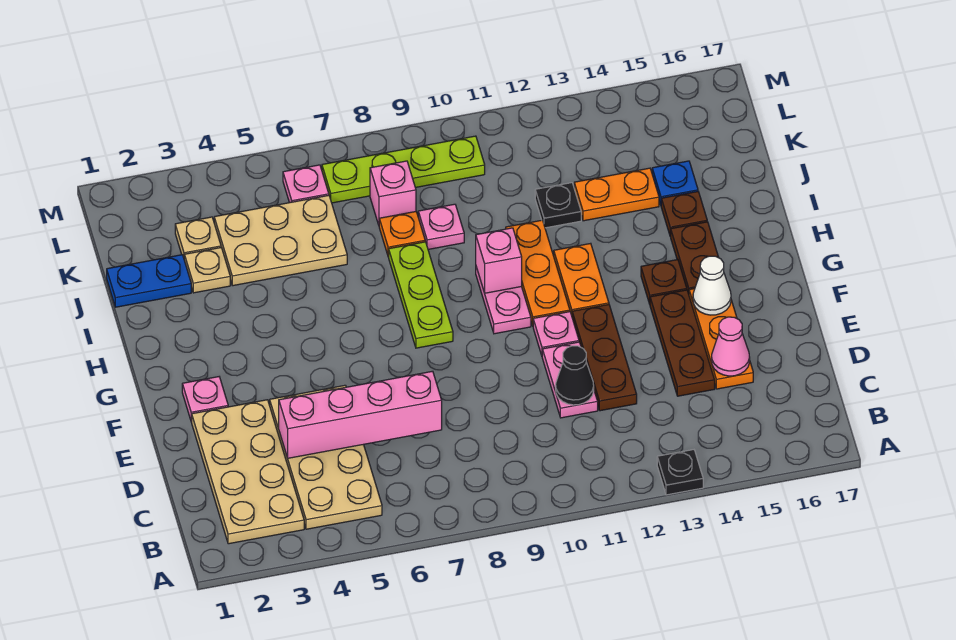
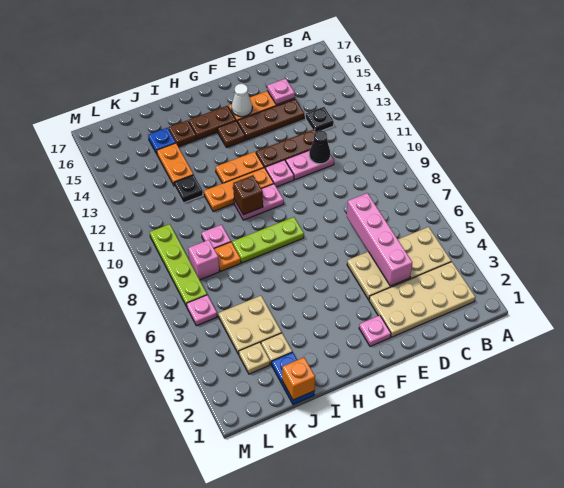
black 1x1 plate [657,450,703,495] -> black 1x1 plate moved to [306,107,334,132]
pink 1x1 cone [712,317,750,376] -> pink 1x1 plate [267,79,295,105]
pink 1x1 brick [476,228,522,293] -> brown 1x1 brick [233,175,263,215]
none -> orange 1x1 brick [282,358,315,400]
tan 2x3 plate [214,195,347,286] -> tan 2x2 plate [218,296,282,355]

